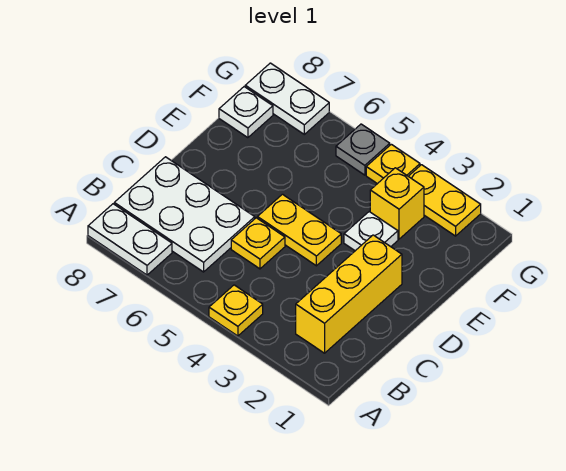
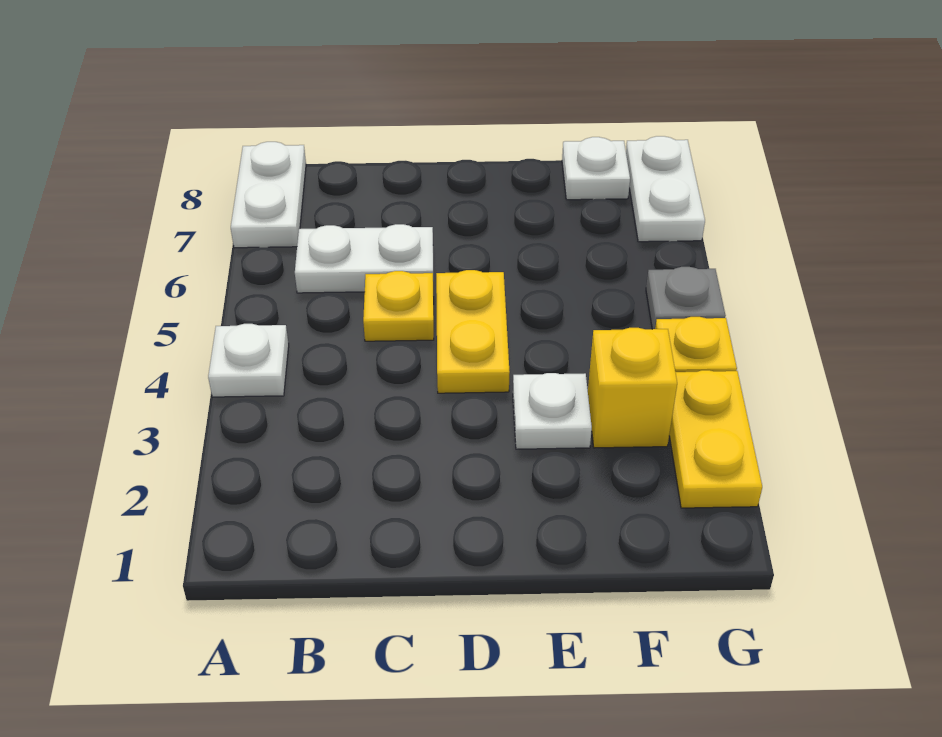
yellow 1x1 plate [209,285,263,336] -> white 1x1 plate [208,324,289,397]
yellow 1x3 brick [296,235,402,353] -> none
white 2x3 plate [114,157,255,272] -> white 1x2 plate [295,224,433,293]

